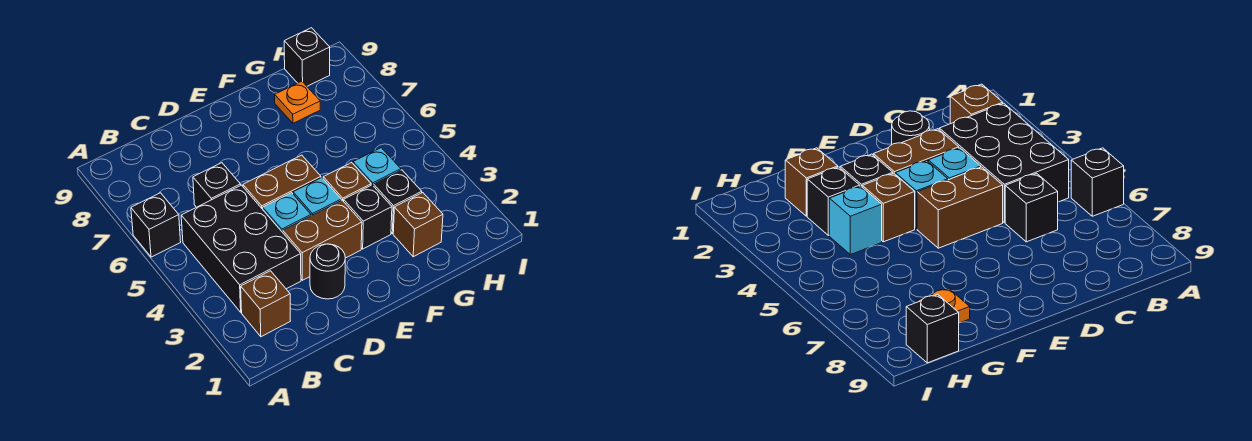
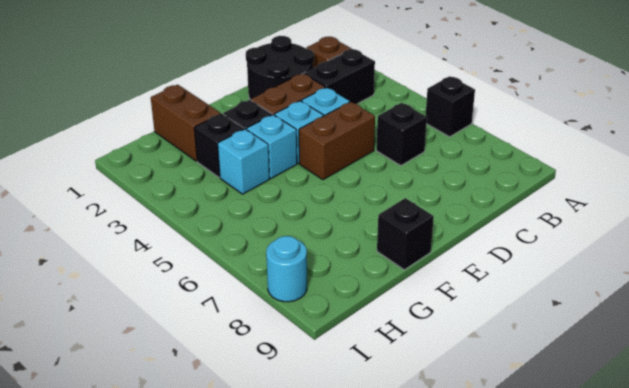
black 2x3 brick [181,185,301,312] -> black 1x2 brick [304,49,375,104]
black 1x1 round brick [310,244,345,299] -> black 2x2 round brick [246,36,314,100]
brown 1x1 brick [323,162,371,202] -> cyan 1x1 brick [247,115,297,179]
brown 1x1 brick [393,193,443,257] -> brown 1x2 brick [151,85,221,161]
orange 1x1 plate [275,81,320,123] -> none
black 1x1 brick [284,28,330,86] -> black 1x1 brick moved to [377,198,434,270]
none -> cyan 1x1 round brick [266,236,307,302]

